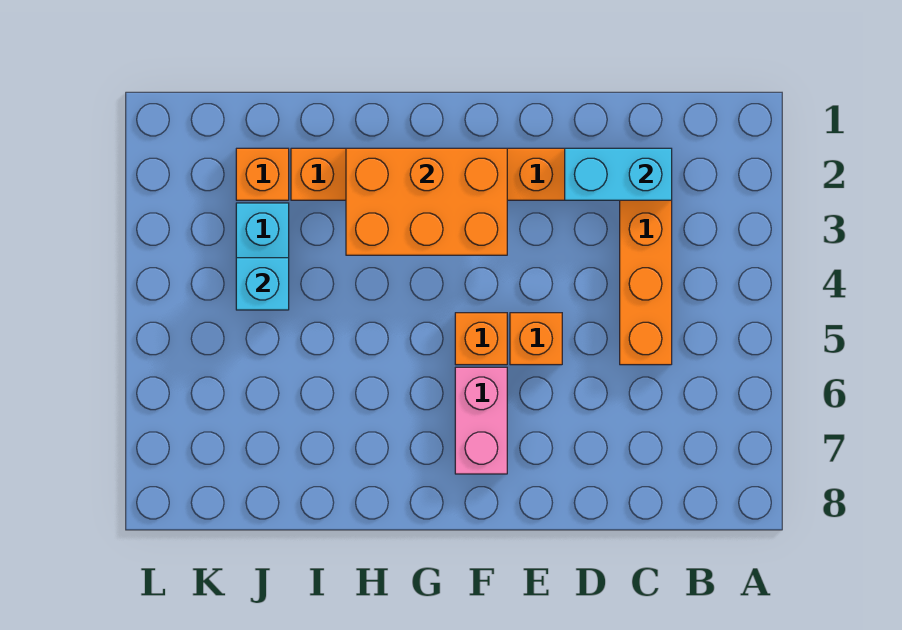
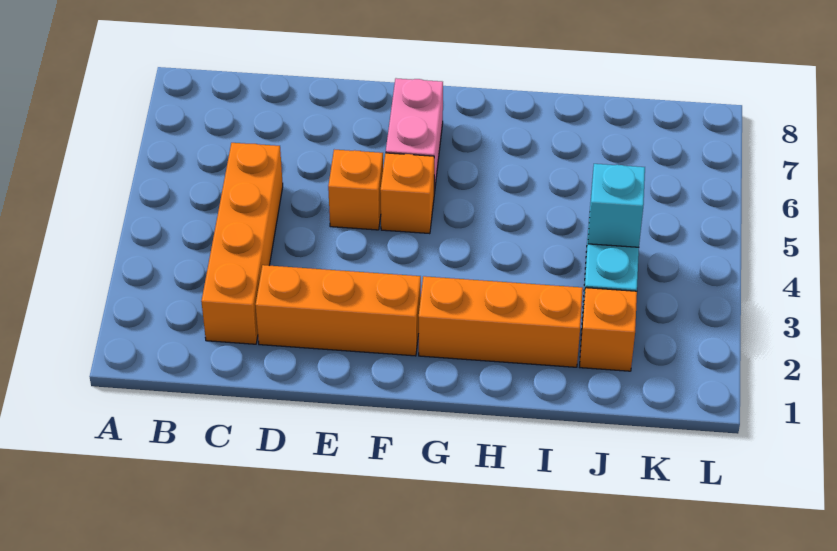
cyan 1x2 brick [565,148,672,200] -> none
orange 2x3 brick [346,148,507,255] -> none

